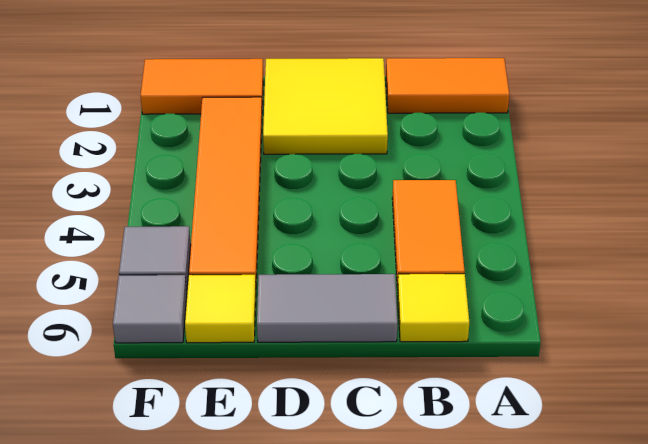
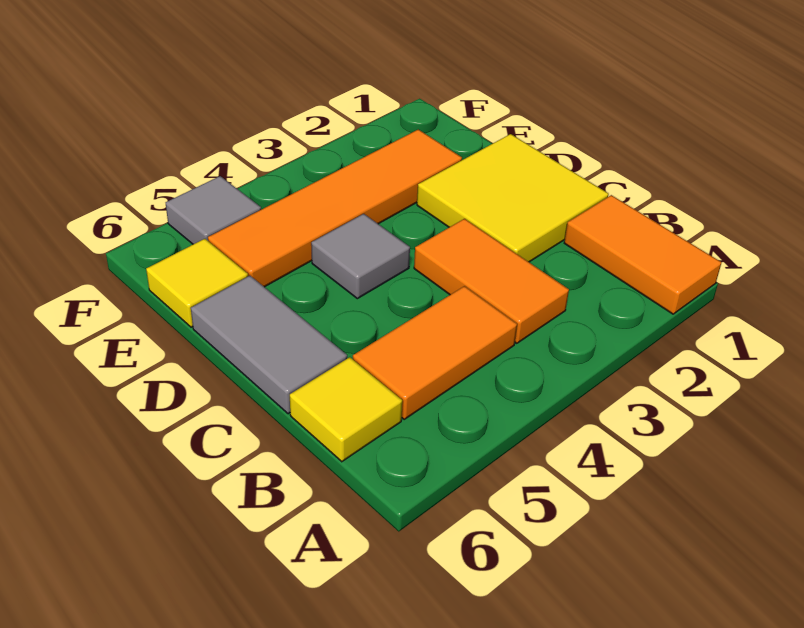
orange 1x2 tile [141,59,263,114] -> orange 1x2 tile moved to [414,219,569,343]
grey 1x1 tile [113,275,187,343] -> grey 1x1 tile moved to [311,214,410,299]

